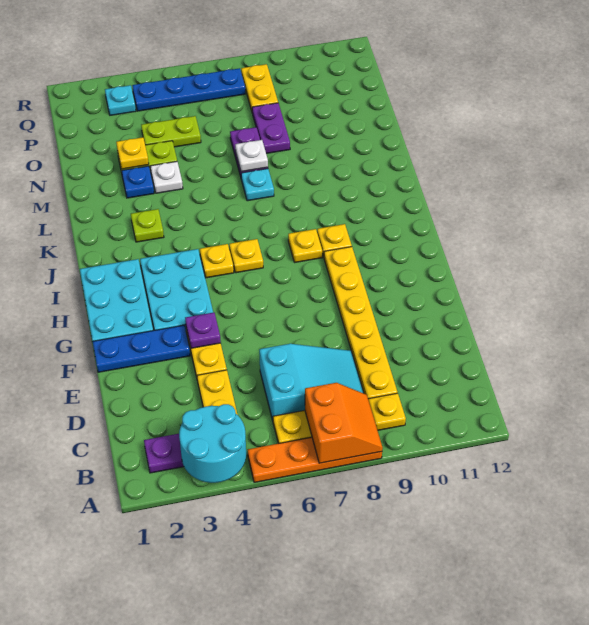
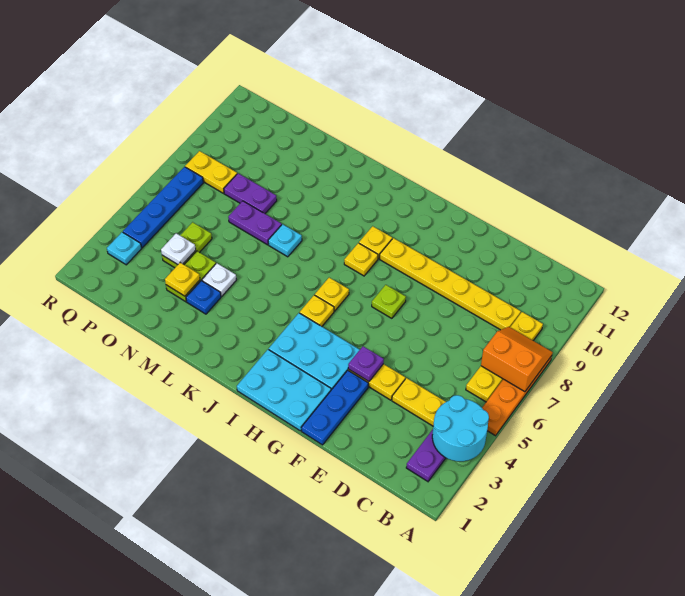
cyan 2x3 slope [259,344,364,420] -> none
lime 1x1 plate [131,209,164,242] -> lime 1x1 plate moved to [372,285,406,318]
white 1x1 plate [235,140,268,172] -> white 1x1 plate moved to [161,233,196,265]

